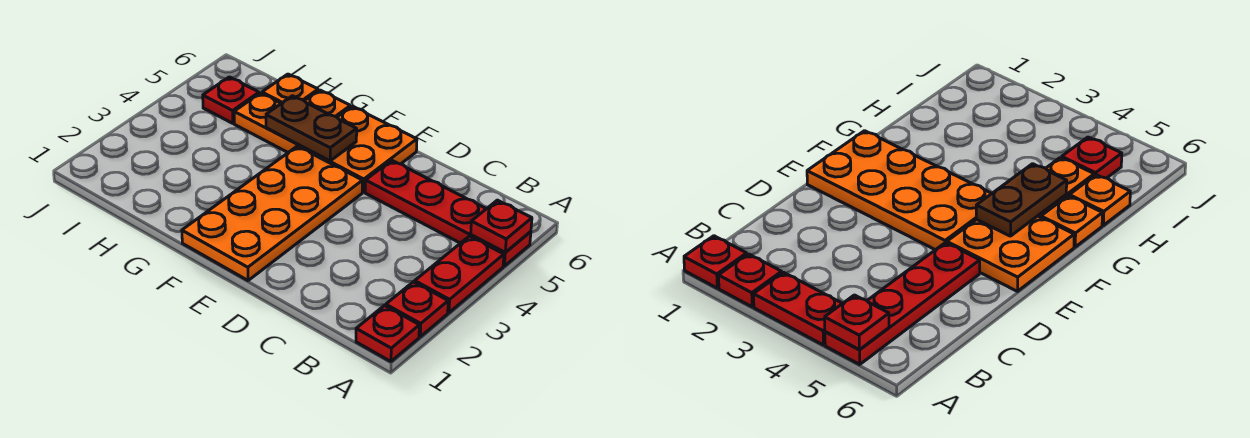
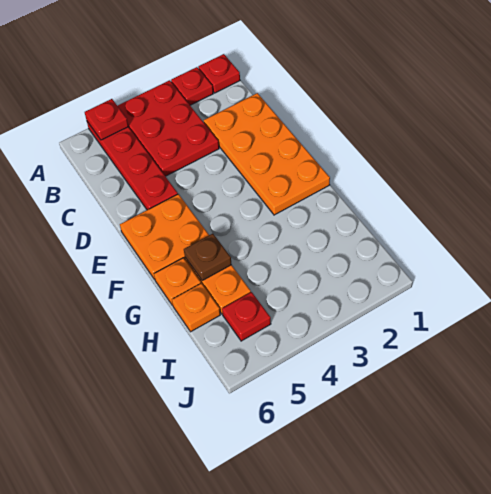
red 1x2 plate [415,236,504,313] -> red 2x3 plate [118,80,219,176]
orange 2x4 plate [182,146,363,280] -> orange 2x4 plate turned to [204,93,330,215]
brown 1x2 plate [266,96,357,161] -> brown 1x1 plate [184,234,232,281]

